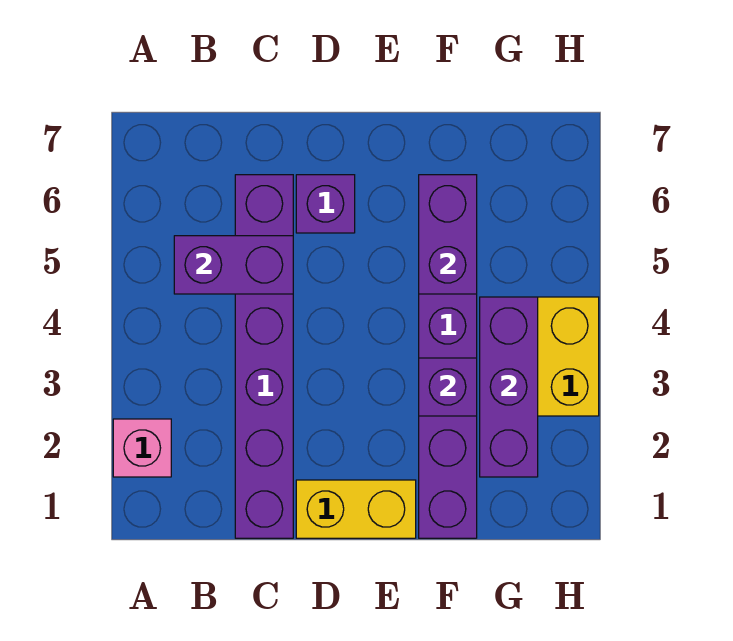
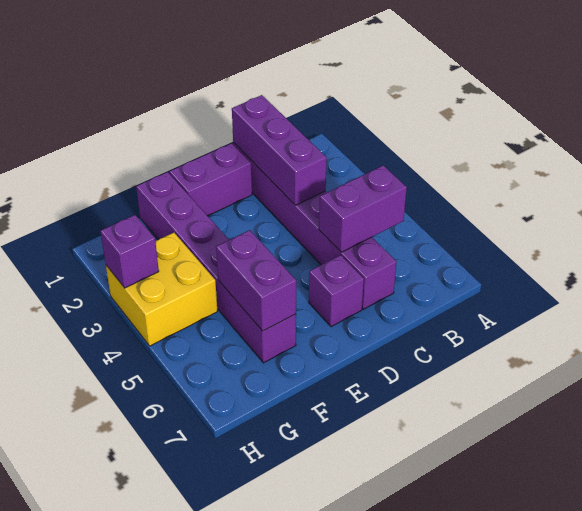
pink 1x1 brick [113,419,171,477] -> none
yellow 1x2 brick [296,480,416,538] -> purple 1x2 brick [169,143,252,216]
purple 1x1 brick [419,358,477,416] -> purple 1x1 brick moved to [100,215,159,288]
purple 1x3 brick [480,297,538,477] -> purple 1x3 brick moved to [232,95,327,205]

